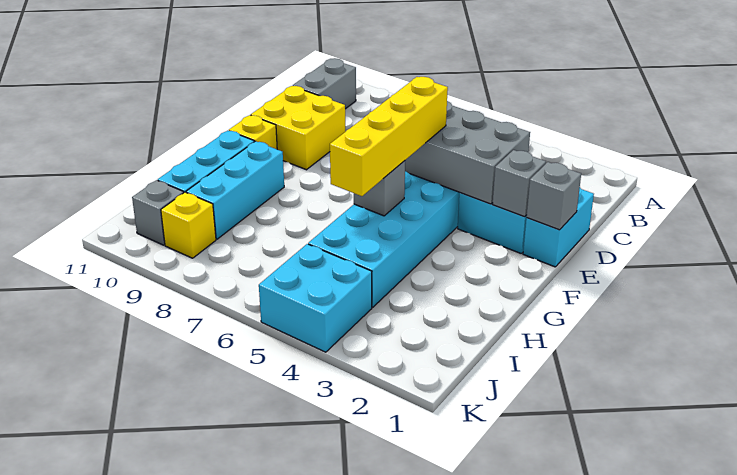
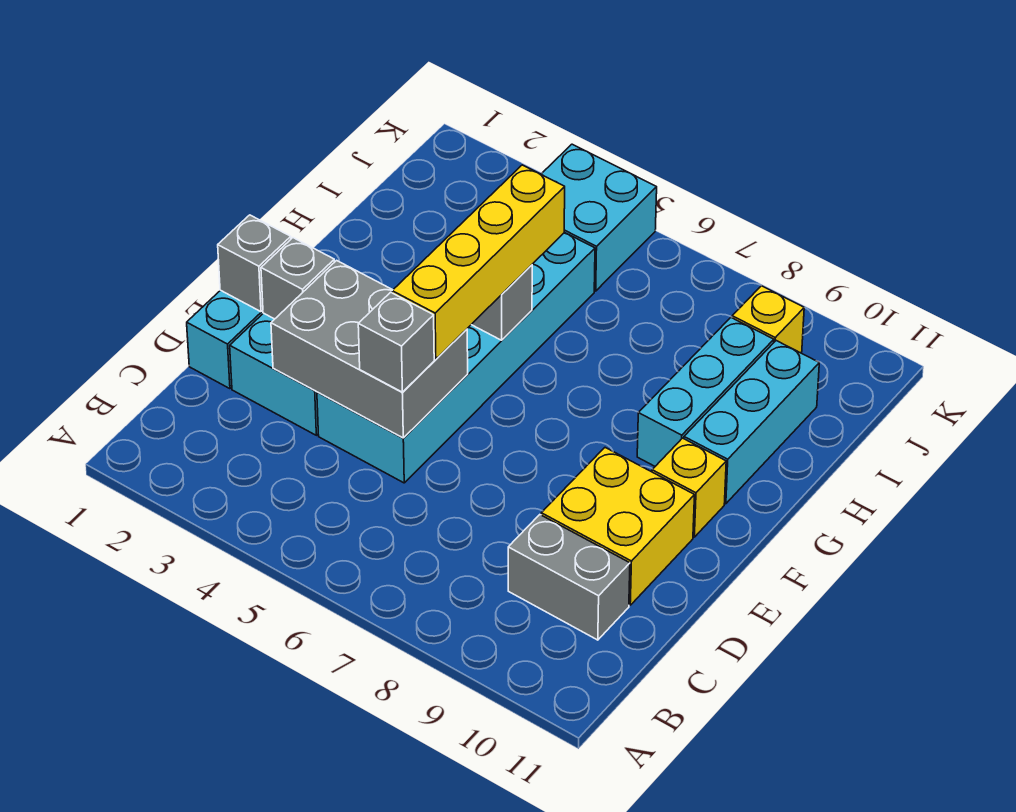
grey 1x2 brick [293,58,356,109] -> grey 1x2 brick turned to [508,515,630,640]
grey 1x1 brick [132,180,184,245] -> grey 1x1 brick moved to [358,292,434,392]

